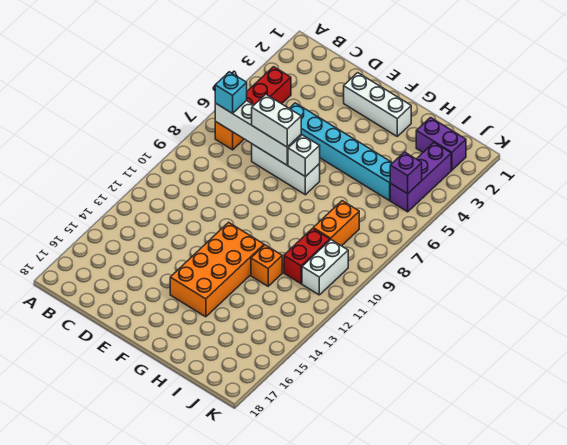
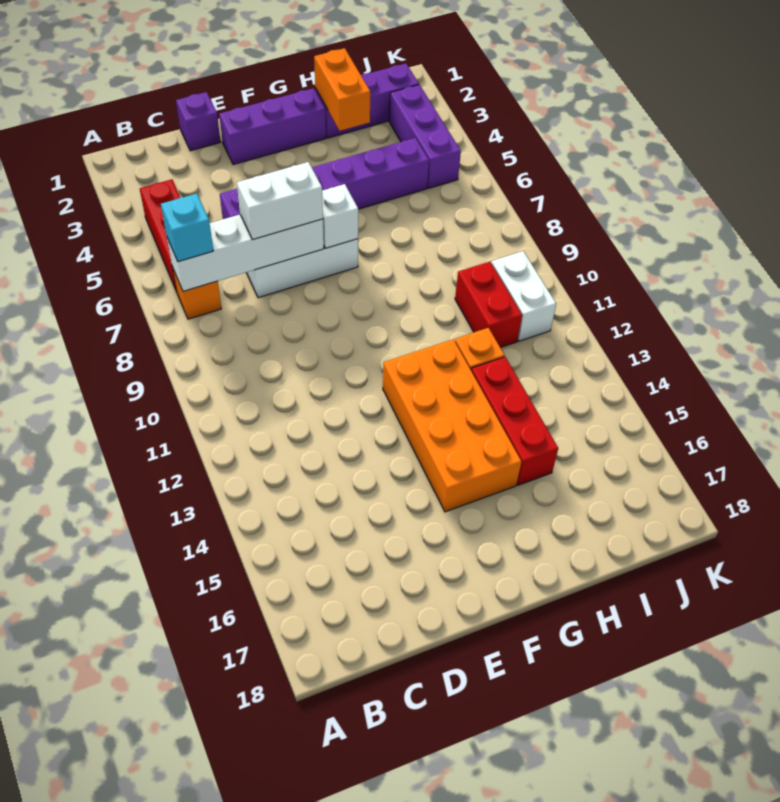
cyan 1x6 brick [289,103,392,201] -> purple 1x6 brick [220,138,429,219]
white 1x3 brick [344,73,411,136] -> purple 1x3 brick [219,88,326,165]
none -> red 1x3 brick [471,357,558,485]
purple 1x2 brick [416,118,466,170] -> purple 1x3 brick [315,64,419,138]
orange 1x2 brick [313,201,359,246] -> orange 1x2 brick moved to [314,48,370,131]
purple 1x1 brick [390,152,422,194] -> purple 1x1 brick moved to [176,92,220,151]

